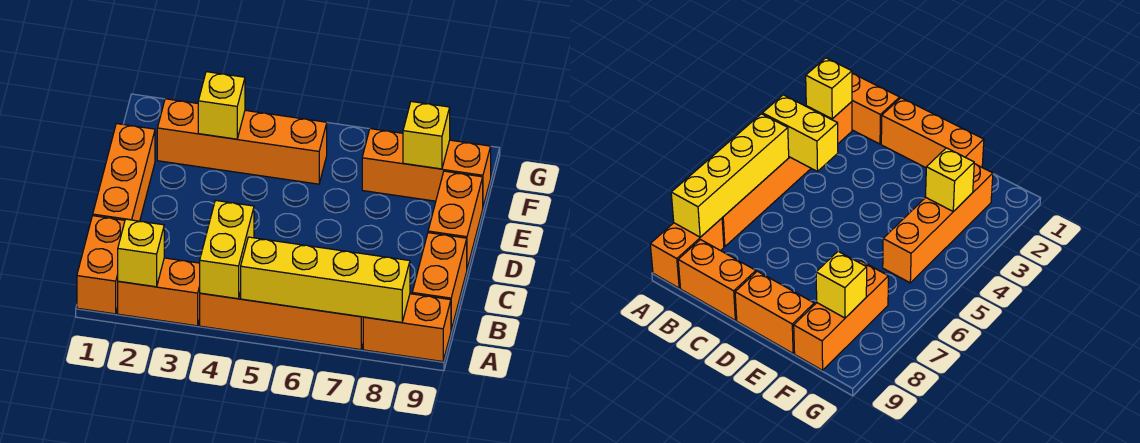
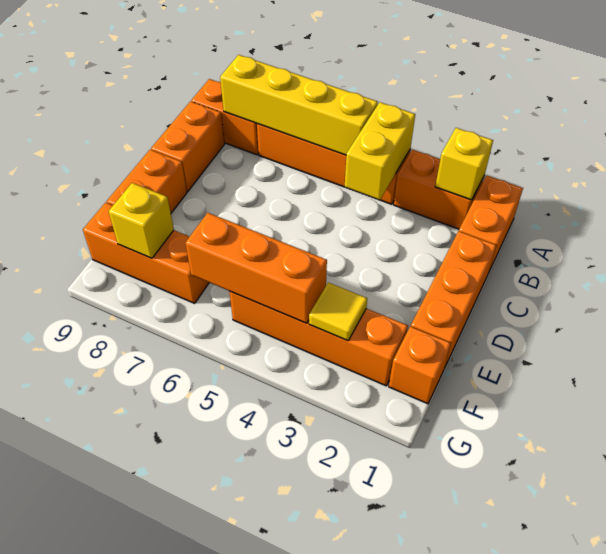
none -> orange 1x1 brick [389,326,451,404]
yellow 1x1 brick [198,72,245,139] -> yellow 1x1 tile [309,283,367,341]
none -> orange 1x3 brick [186,213,327,323]

